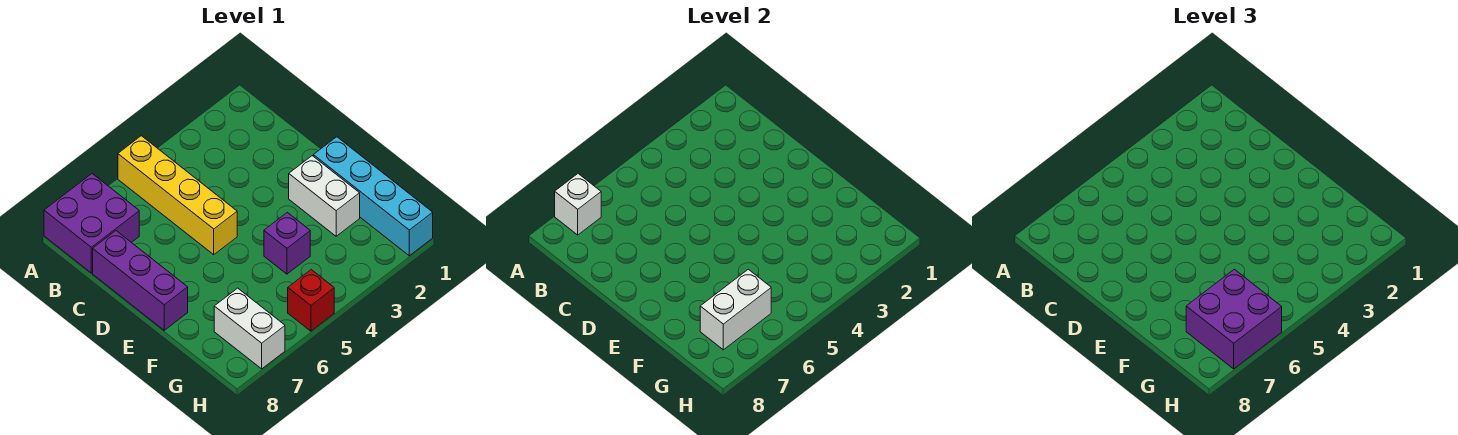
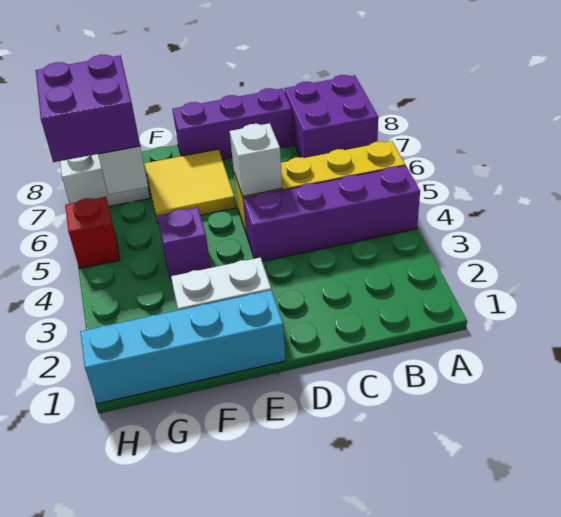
none -> purple 1x4 brick [243,166,420,261]
white 1x1 brick [555,174,601,235] -> white 1x1 brick moved to [230,123,282,196]
none -> yellow 2x2 tile [144,149,236,224]

